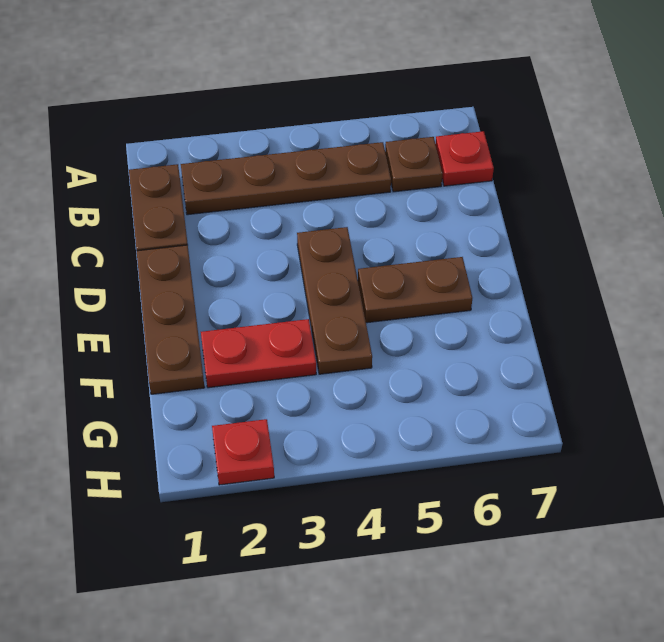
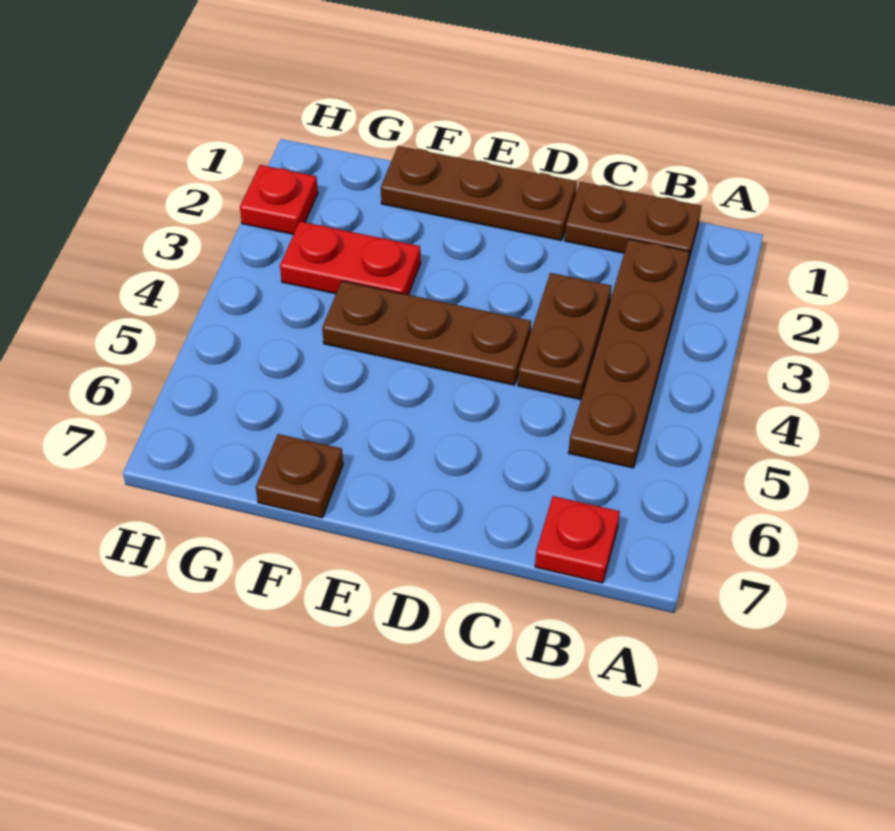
brown 1x1 plate [385,137,443,192] -> brown 1x1 plate moved to [256,434,343,518]
brown 1x2 plate [358,257,472,323] -> brown 1x2 plate moved to [518,273,611,400]
red 1x2 plate [201,319,316,388] -> red 1x2 plate turned to [280,221,421,295]

